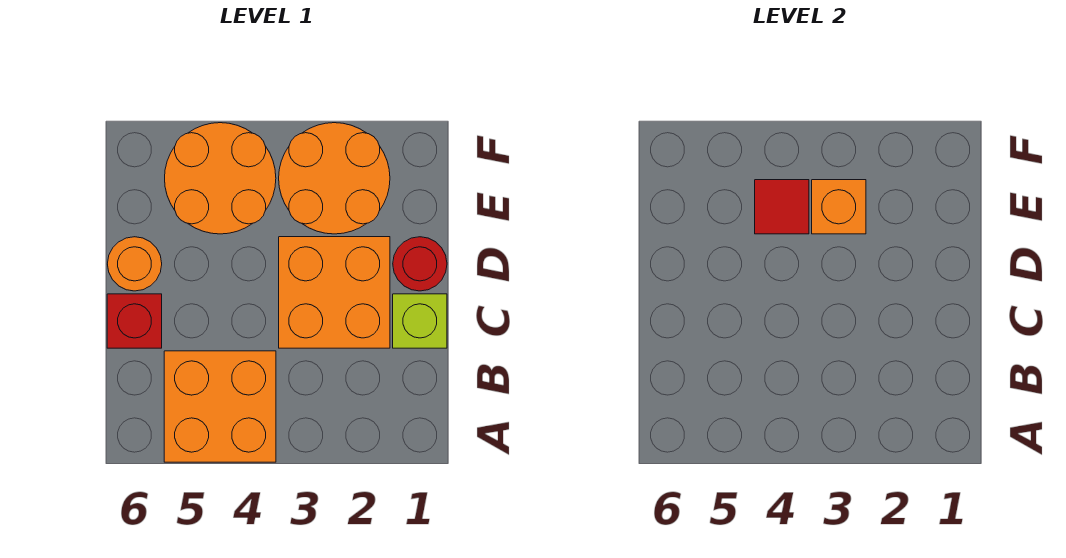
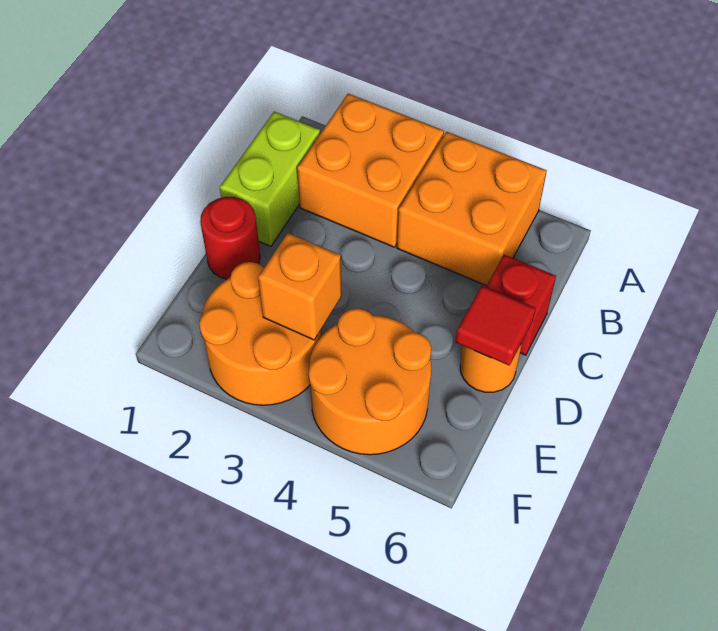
lime 1x1 brick [393,294,447,348] -> lime 1x2 brick [220,112,320,246]
orange 2x2 brick [279,237,390,348] -> orange 2x2 brick moved to [297,94,444,247]
red 1x1 tile [755,180,809,234] -> red 1x1 tile moved to [456,286,536,366]

